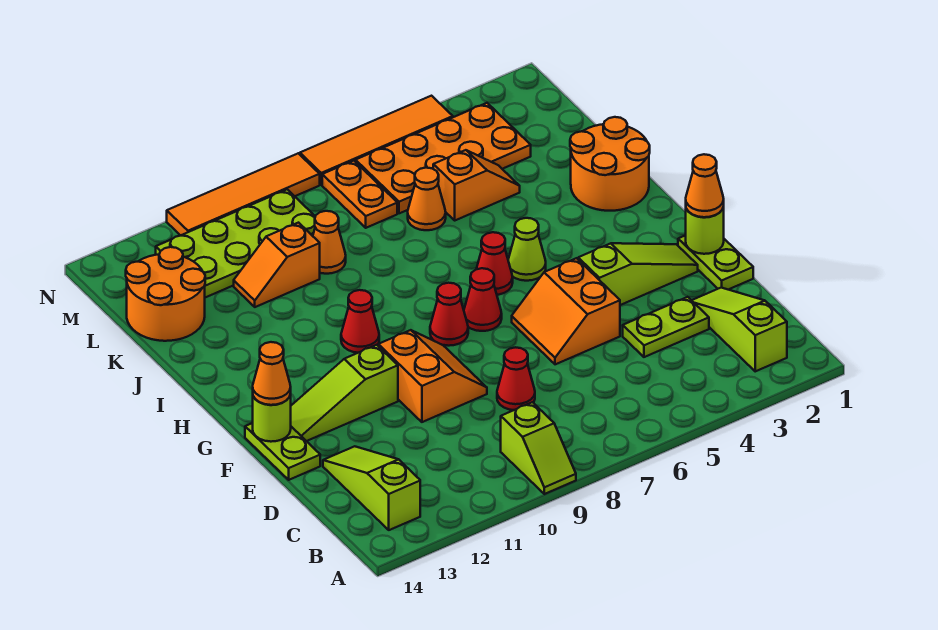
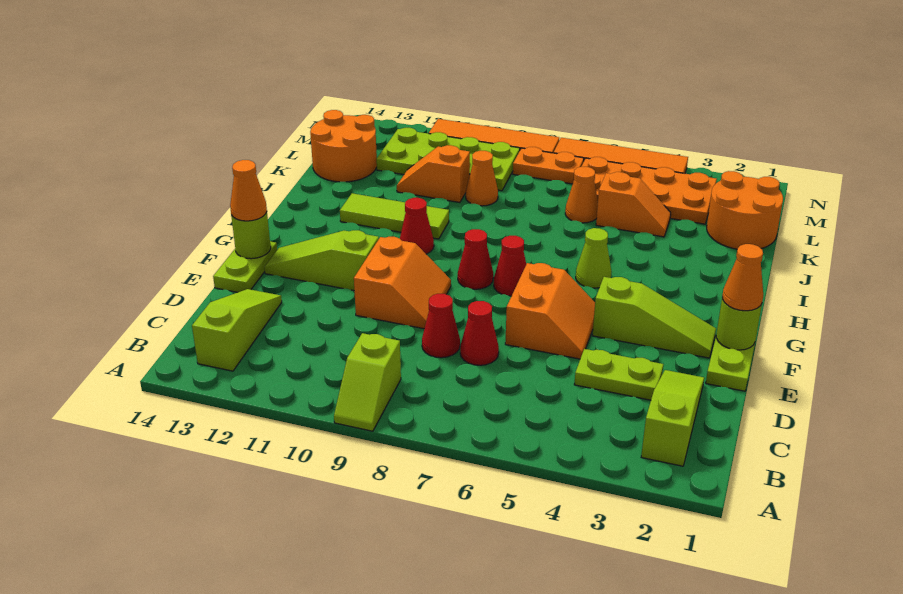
orange 2x2 slope [512,258,620,364] -> orange 2x2 slope turned to [505,263,595,359]
red 1x1 cone [477,232,513,295] -> red 1x1 cone moved to [460,301,499,365]
orange 2x2 round brick [570,117,650,211] -> orange 2x2 round brick moved to [707,171,783,249]
none -> lime 1x3 tile [340,193,449,239]
orange 1x2 plate [322,161,397,228] -> orange 1x2 plate turned to [513,147,584,184]

